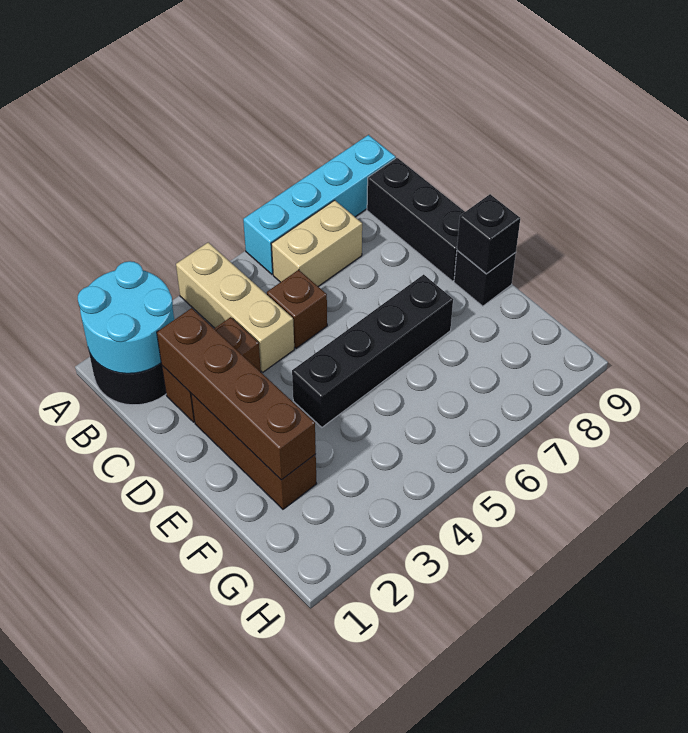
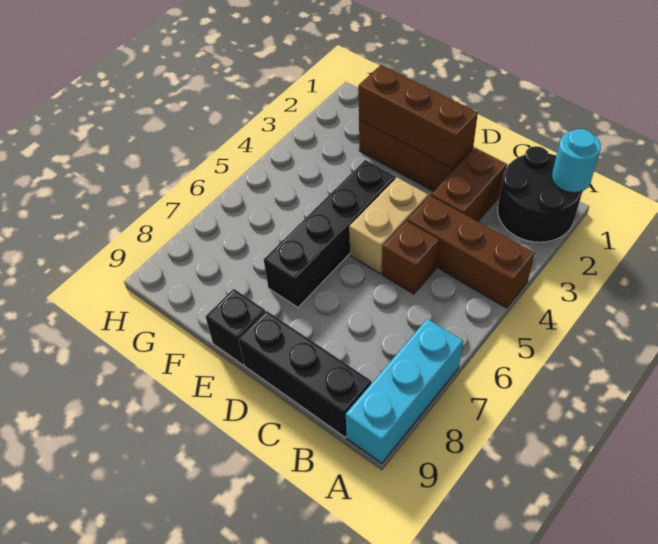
cyan 2x2 round brick [78,261,174,374] -> cyan 1x1 round brick [552,129,601,193]
tan 1x3 brick [176,242,294,372] -> brown 1x3 brick [407,196,535,308]
cyan 1x4 brick [243,135,396,274] -> cyan 1x3 brick [346,319,463,463]
tan 1x2 brick [271,200,362,286] -> tan 1x2 brick moved to [349,177,428,274]
brown 1x4 brick [157,308,316,480] -> brown 1x3 brick [358,65,478,169]
black 1x1 brick [457,194,520,274] -> none

